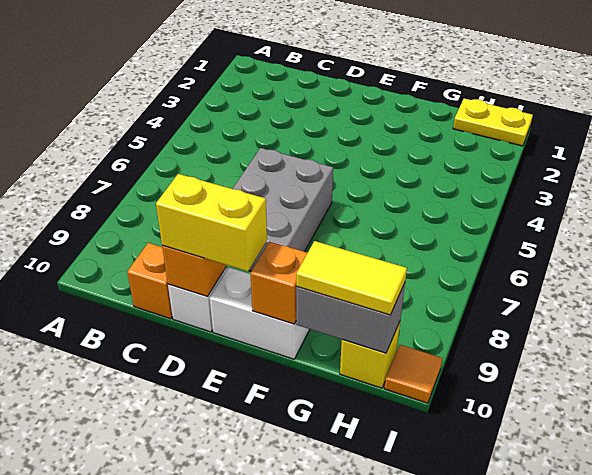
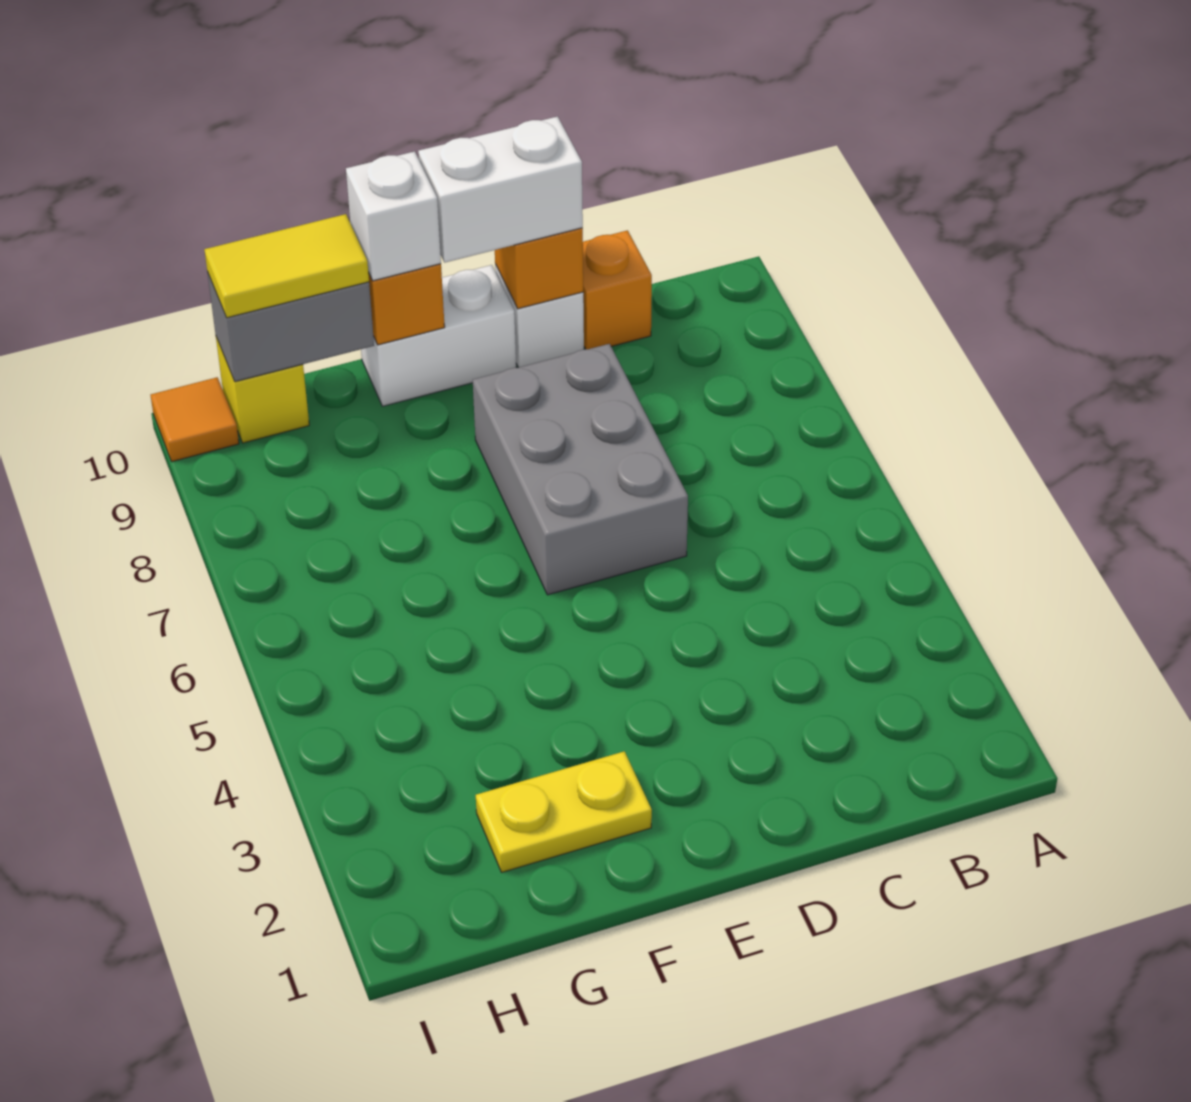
yellow 1x2 brick [156,174,267,271] -> white 1x2 brick [418,117,583,263]
none -> white 1x1 brick [346,151,441,281]
yellow 1x2 plate [453,98,533,146] -> yellow 1x2 plate moved to [476,751,652,872]

